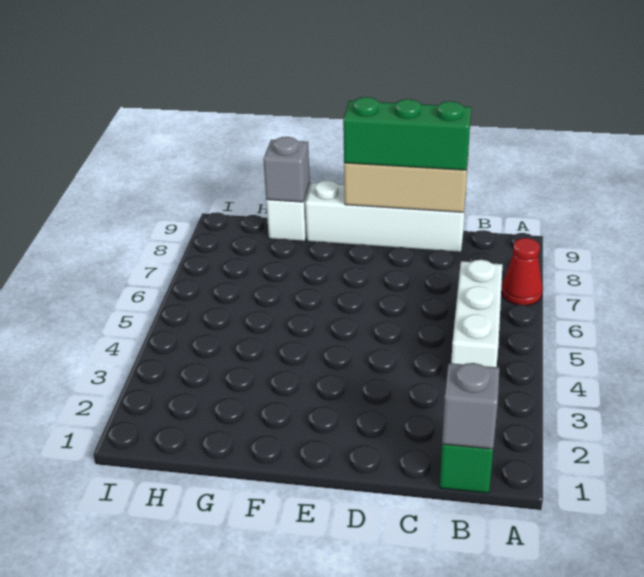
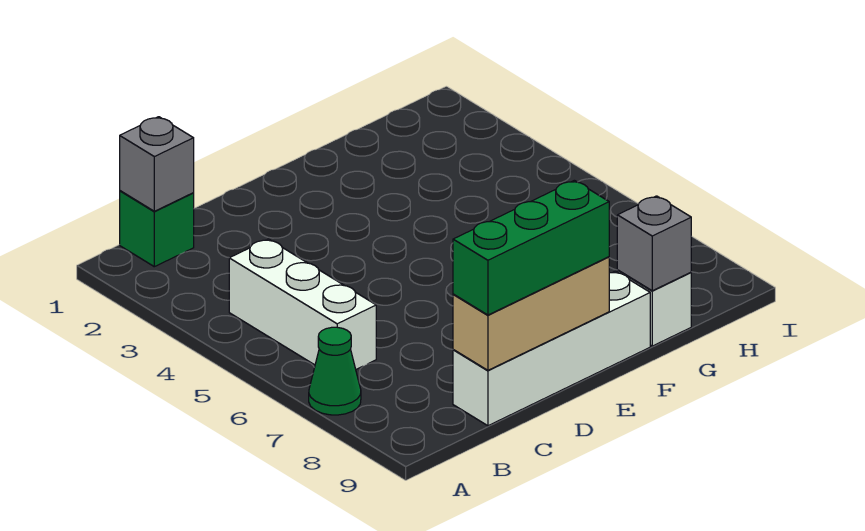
red 1x1 cone [502,238,543,305] -> green 1x1 cone [309,327,361,415]

